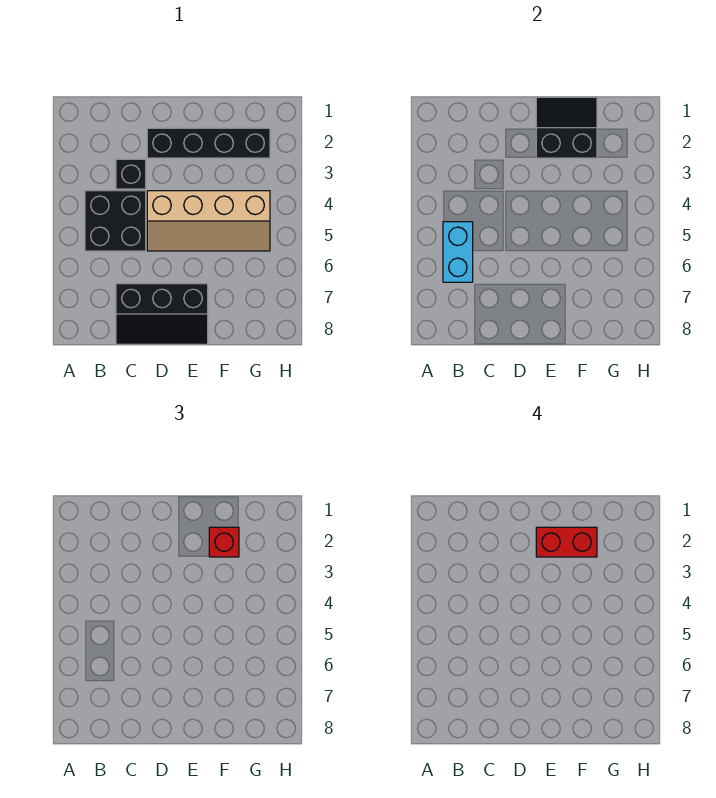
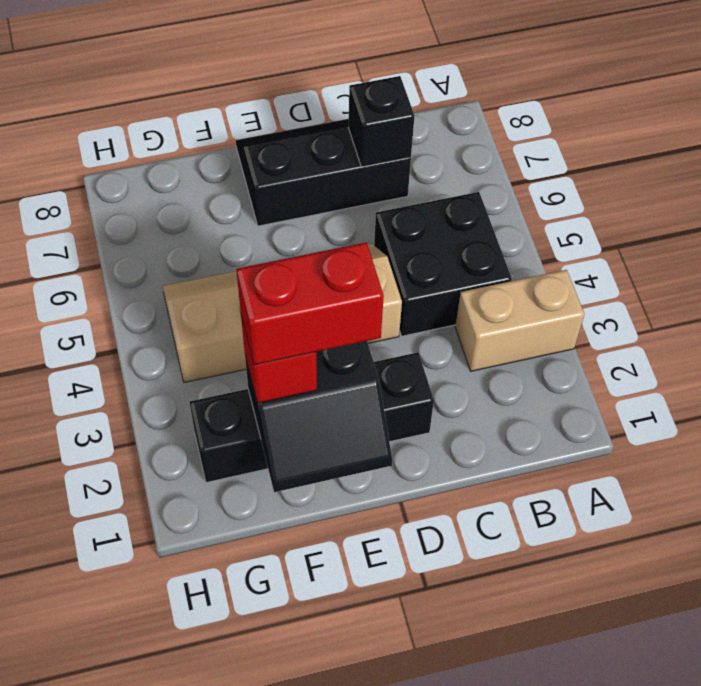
none -> tan 1x2 brick [455,270,584,371]
cyan 1x2 brick [443,222,473,282] -> none
black 1x1 brick [116,159,146,189] -> black 1x1 brick moved to [348,76,414,167]

